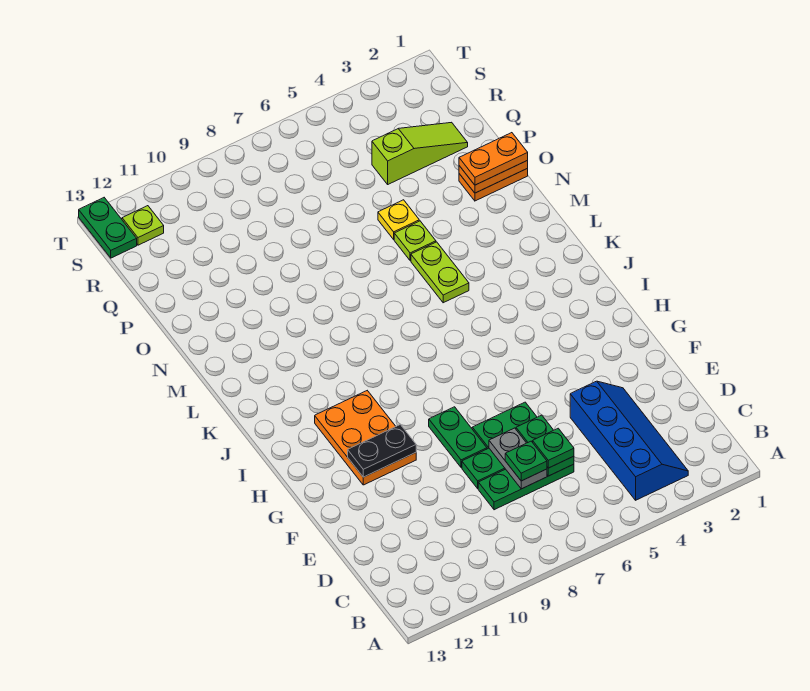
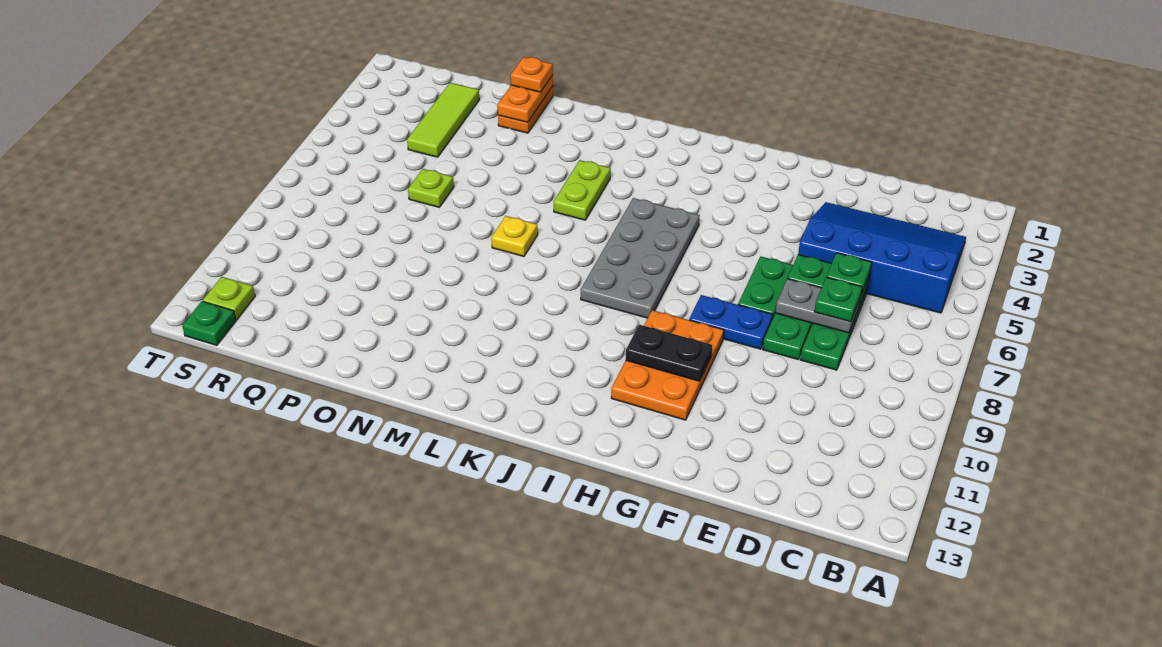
blue 2x4 slope [570,381,688,500] -> blue 3x4 slope [798,202,966,313]
green 1x2 plate [429,407,487,468] -> blue 1x2 plate [689,295,773,349]
orange 2x3 plate [315,391,416,485] -> orange 2x3 plate turned to [611,310,724,420]
black 1x2 plate [348,425,416,477] -> black 1x2 plate turned to [626,325,712,381]
none -> grey 2x4 plate [581,198,700,318]
lime 1x2 plate [411,242,469,303] -> lime 1x2 plate turned to [554,160,611,220]
lime 1x1 plate [394,221,436,261] -> lime 1x1 plate moved to [408,169,454,207]
orange 1x2 plate [459,133,528,185] -> orange 1x1 plate [511,57,553,92]
yellow 1x1 plate [378,200,419,239] -> yellow 1x1 plate moved to [491,216,538,256]
lime 1x3 slope [372,122,468,184] -> lime 1x3 tile [407,83,479,157]
green 1x2 plate [79,198,137,258] -> green 1x1 plate [182,301,236,345]

